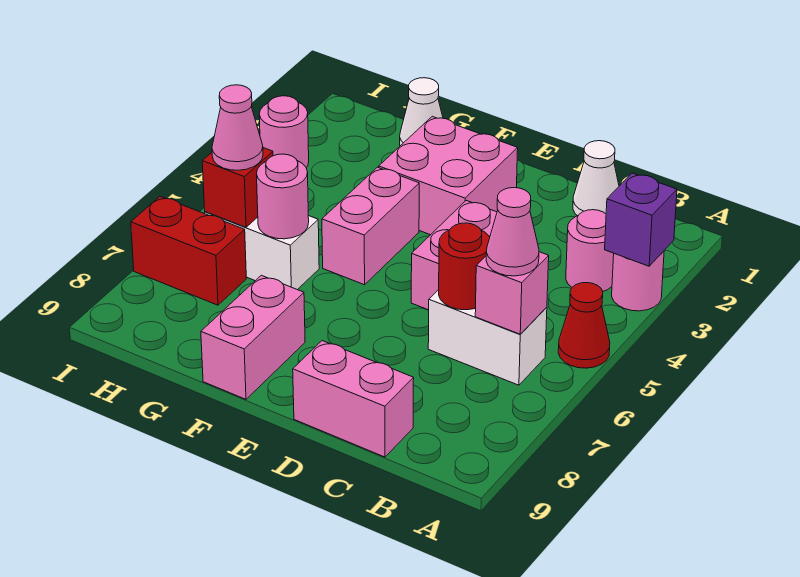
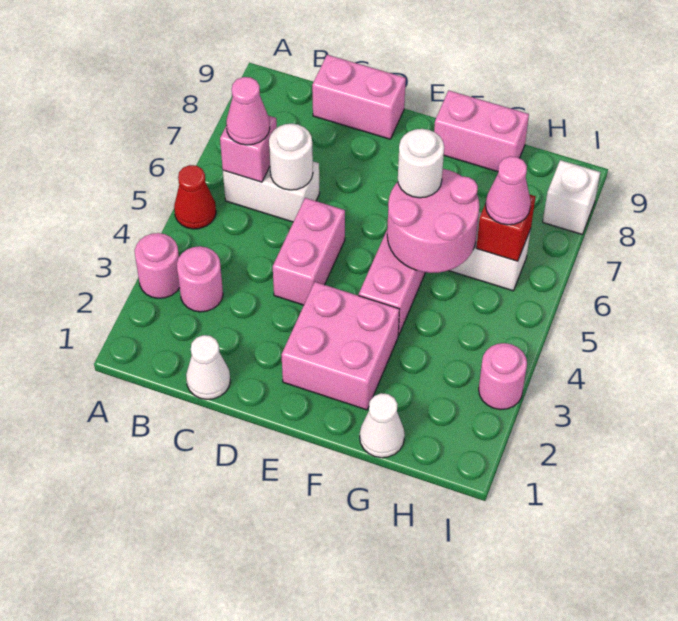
purple 1x1 brick [605,173,677,266] -> none
red 1x1 round brick [439,223,490,310] -> white 1x1 round brick [269,124,313,190]
none -> white 1x1 round brick [398,129,444,198]
pink 1x2 brick [201,275,305,399] -> pink 1x2 brick turned to [434,91,529,172]
pink 1x1 round brick [257,154,309,239] -> pink 2x2 round brick [387,169,479,273]
red 1x2 brick [131,196,246,305] -> none
none -> white 1x1 brick [543,160,600,234]

